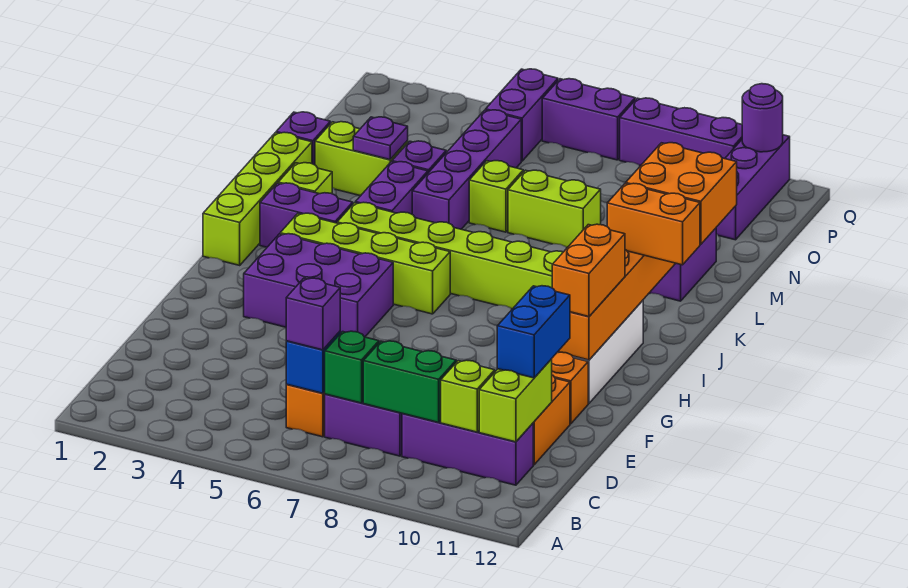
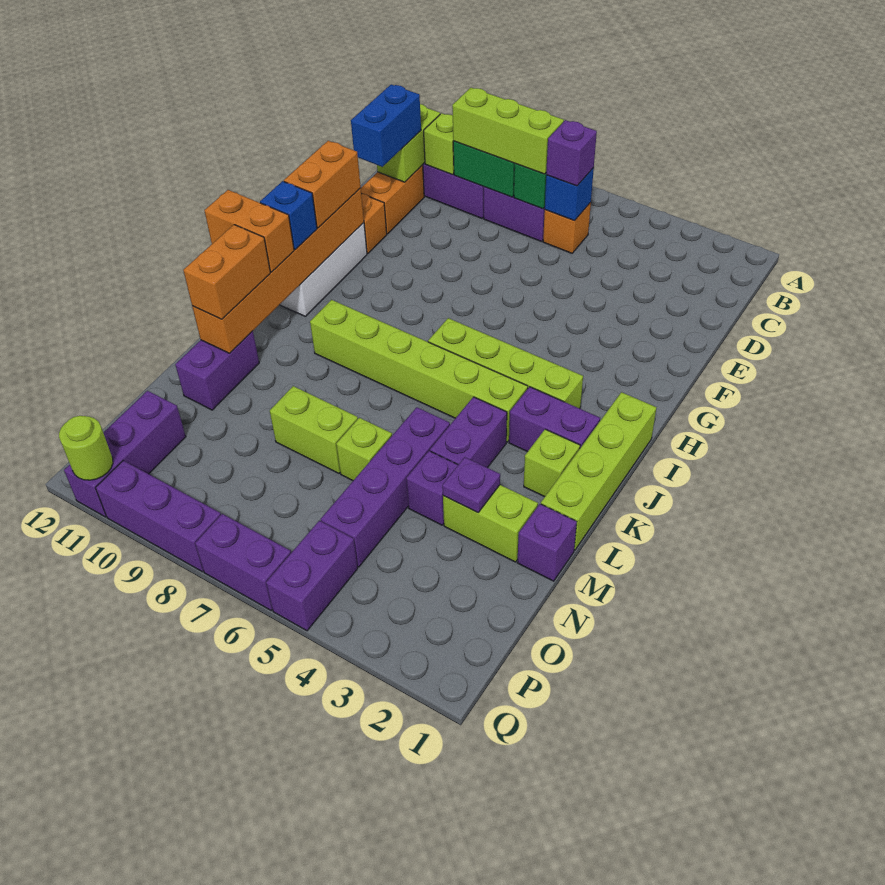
none -> lime 1x3 brick [452,88,564,174]
purple 2x3 brick [244,234,393,337] -> none
none -> blue 1x1 brick [260,181,317,250]
orange 2x2 brick [626,143,737,244] -> orange 1x2 brick [183,225,270,319]
purple 1x1 round brick [742,84,783,152] -> lime 1x1 round brick [59,416,113,480]

